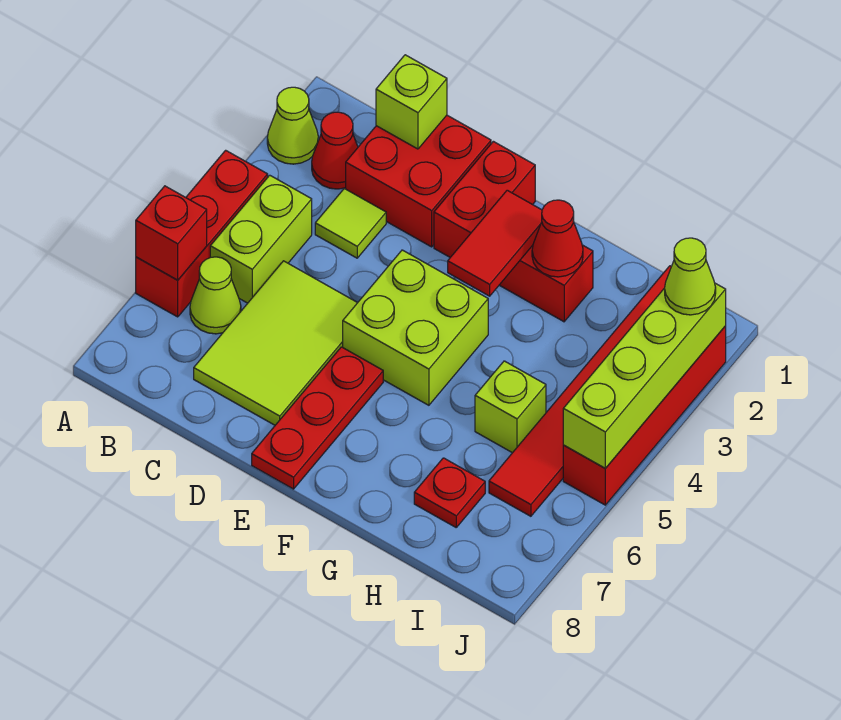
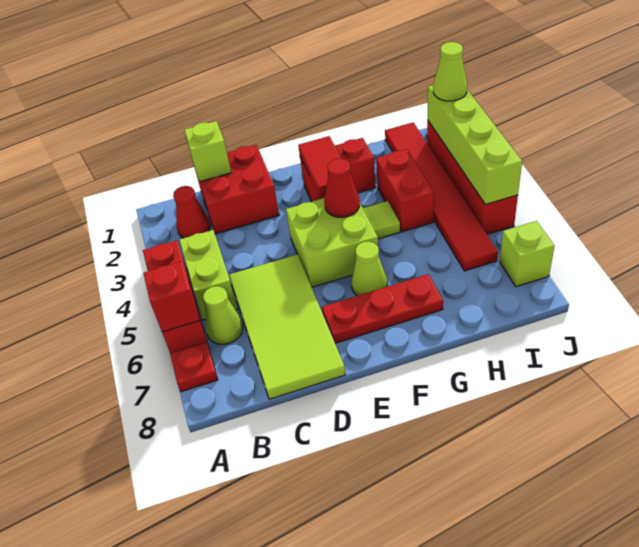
lime 1x1 cone [267,87,318,164] -> lime 1x1 cone moved to [351,242,387,296]
lime 1x1 tile [315,189,386,258] -> lime 1x1 tile moved to [363,201,400,239]
lime 2x3 tile [194,261,357,425] -> lime 2x4 tile [229,254,345,399]
red 1x2 brick [434,141,535,257] -> red 1x2 brick moved to [376,149,434,232]
red 1x3 plate [252,347,383,489] -> red 1x3 plate turned to [322,274,443,343]
red 1x1 cone [532,200,583,277] -> red 1x1 cone moved to [324,159,360,217]
lime 1x1 brick [475,361,546,453] -> lime 1x1 brick moved to [499,221,555,287]
red 1x1 plate [414,458,485,527] -> red 1x1 plate moved to [170,342,218,392]

